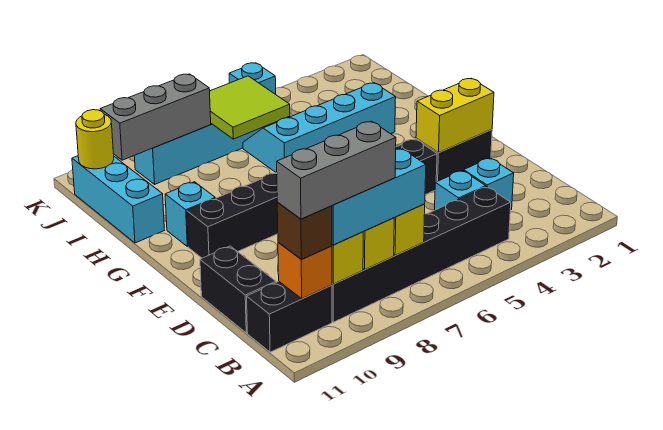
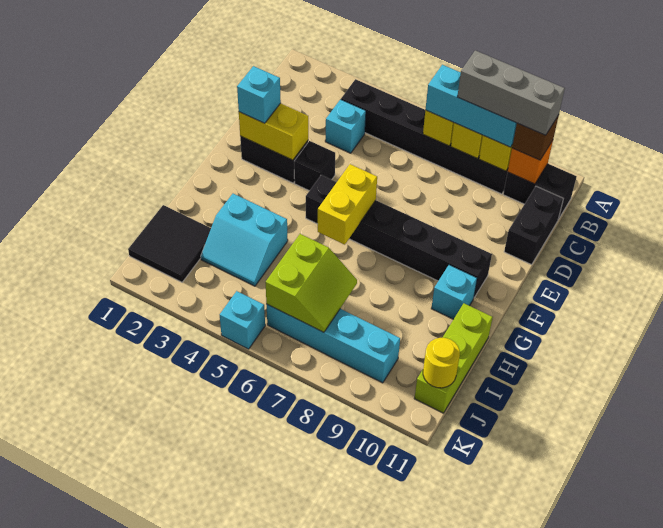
cyan 1x1 brick [464,158,514,210] -> cyan 1x1 brick moved to [237,66,281,123]
none -> yellow 1x2 brick [318,164,377,244]
cyan 2x4 slope [243,83,396,173] -> cyan 2x2 slope [201,194,288,286]
cyan 1x3 brick [72,156,164,243] -> lime 1x3 brick [414,303,493,413]
none -> black 2x2 tile [128,205,211,282]
lime 2x2 tile [210,76,290,139] -> lime 2x2 slope [266,234,357,332]
grey 1x3 brick [100,74,211,160] -> none

